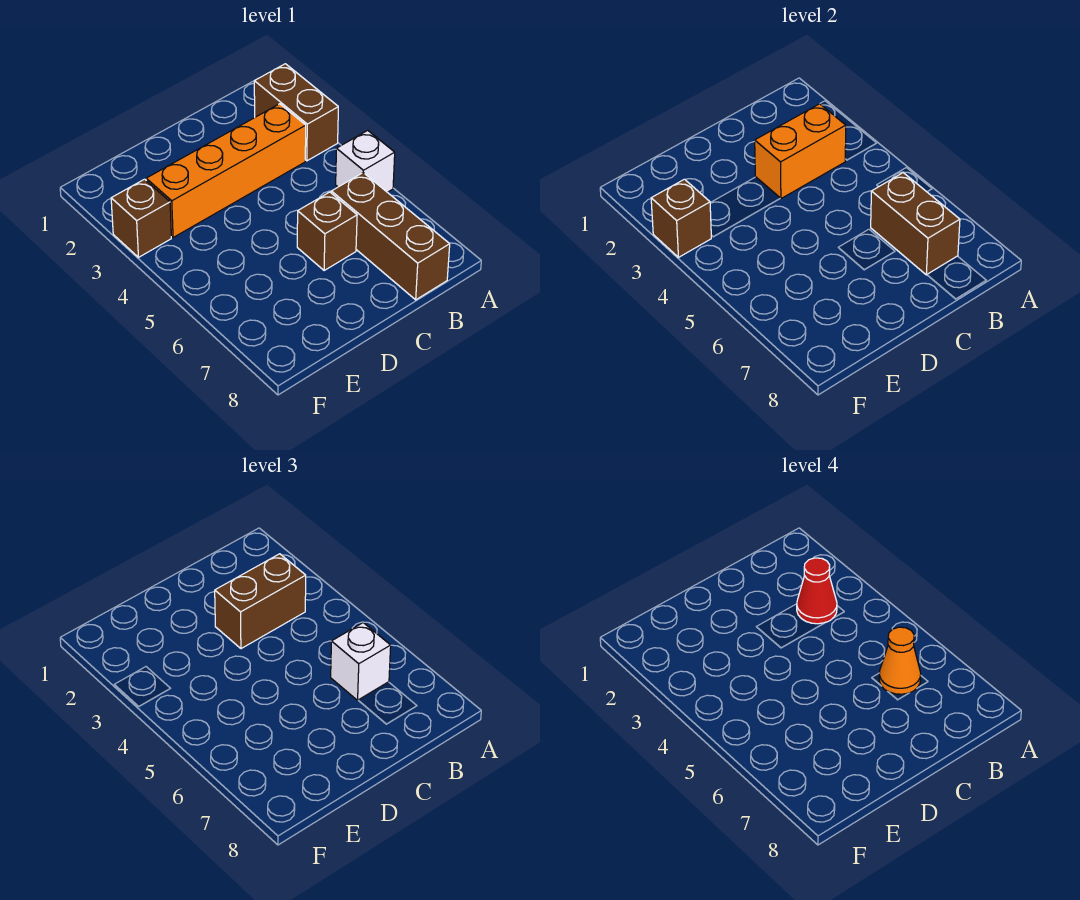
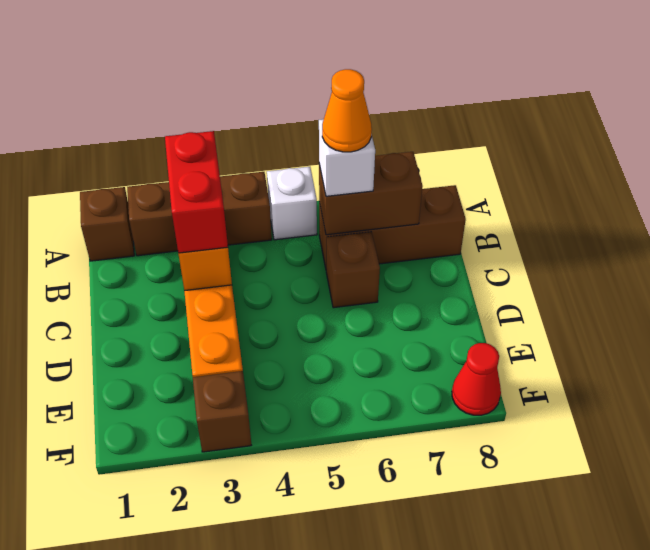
brown 1x2 brick [254,64,338,161] -> brown 1x3 brick [127,172,272,256]
brown 1x2 brick [215,554,306,649] -> red 1x2 brick [165,131,228,253]
red 1x1 cone [797,558,837,624] -> red 1x1 cone moved to [452,343,501,415]
brown 1x1 brick [651,179,711,257] -> brown 1x1 brick moved to [80,187,134,261]

